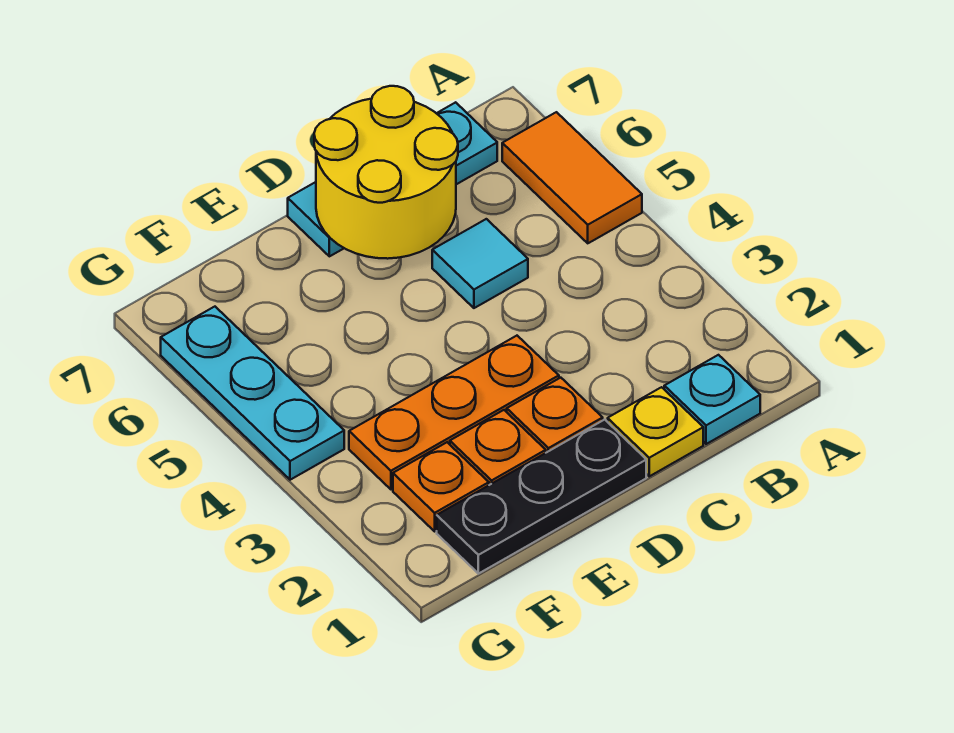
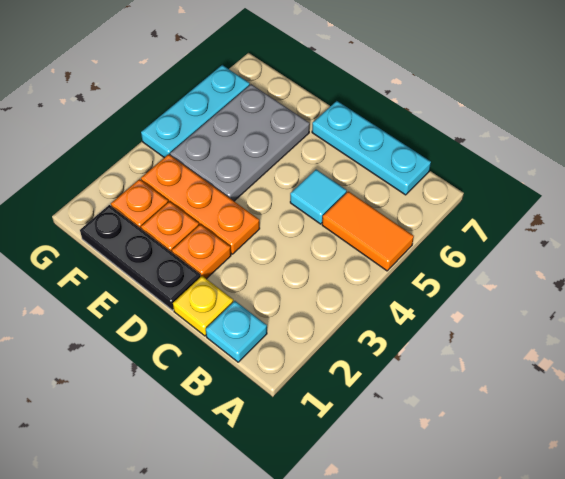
orange 1x2 tile [502,112,642,243] -> orange 1x2 tile turned to [322,191,414,271]
yellow 2x2 round brick [314,86,458,259] -> none
none -> grey 2x3 plate [170,84,310,201]

